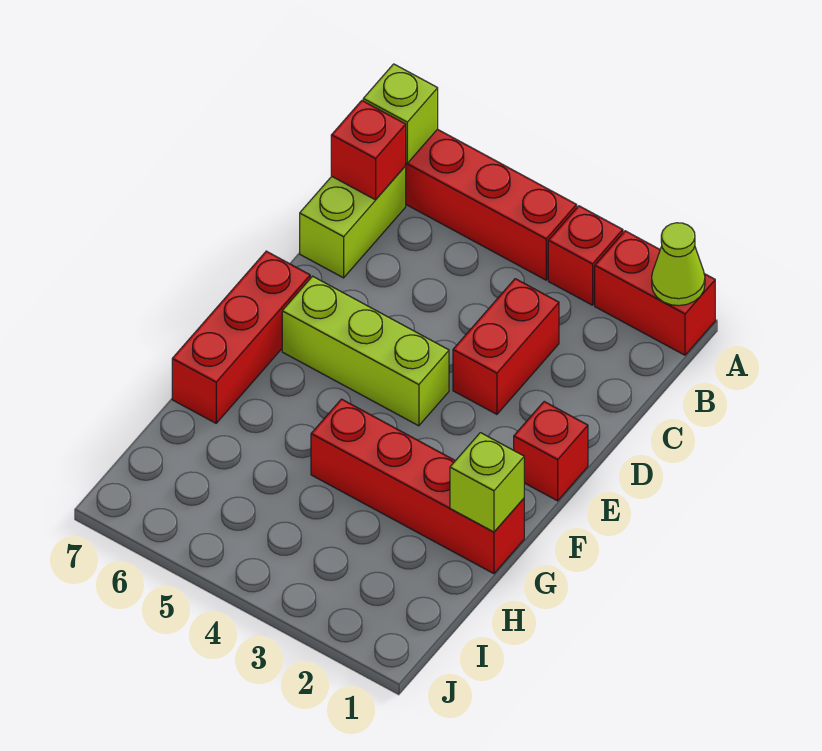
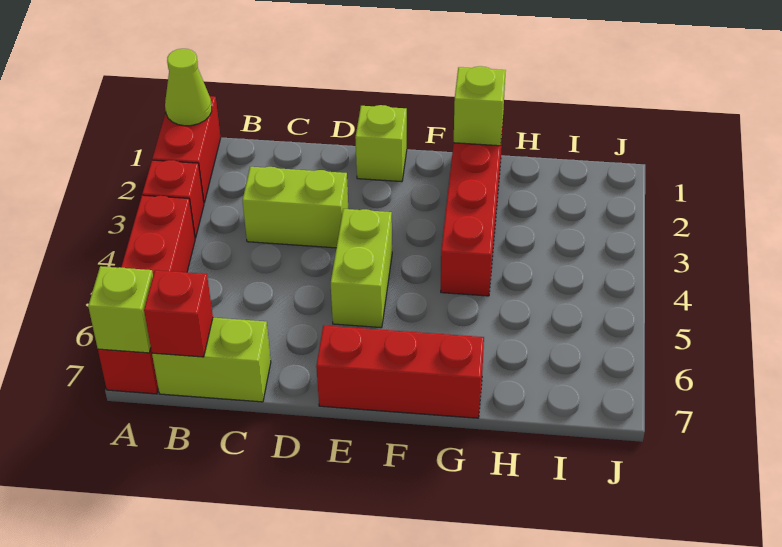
red 1x2 brick [453,279,559,414] -> lime 1x2 brick [242,167,348,248]
red 1x1 brick [514,402,588,501] -> lime 1x1 brick [355,105,407,182]
lime 1x3 brick [282,276,449,426] -> lime 1x2 brick [331,209,392,328]

